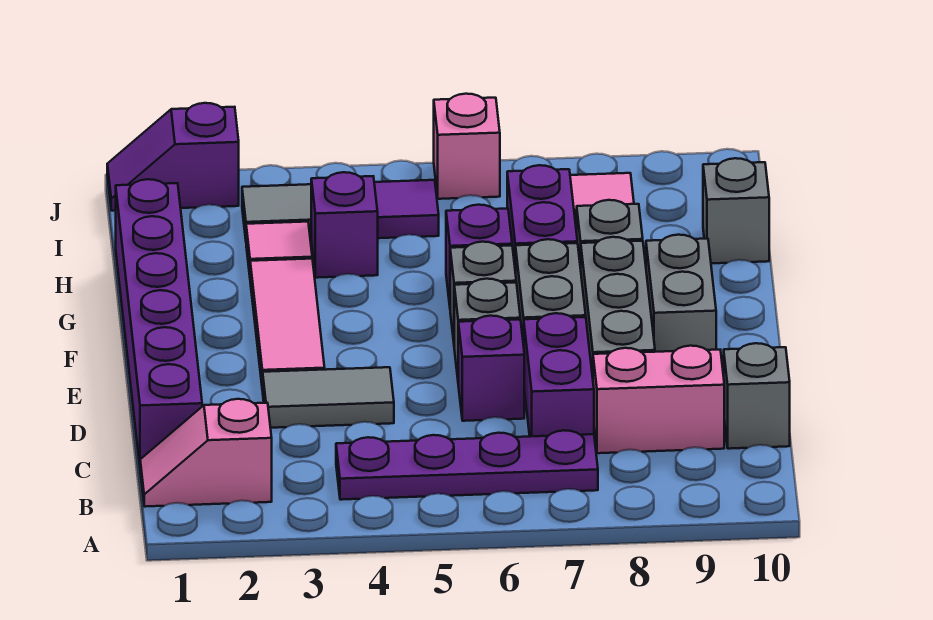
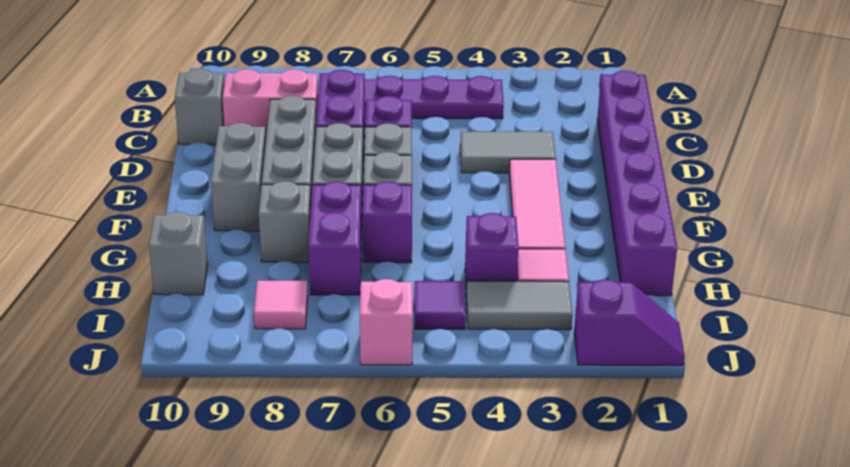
pink 1x2 slope [140,399,272,507] -> none

